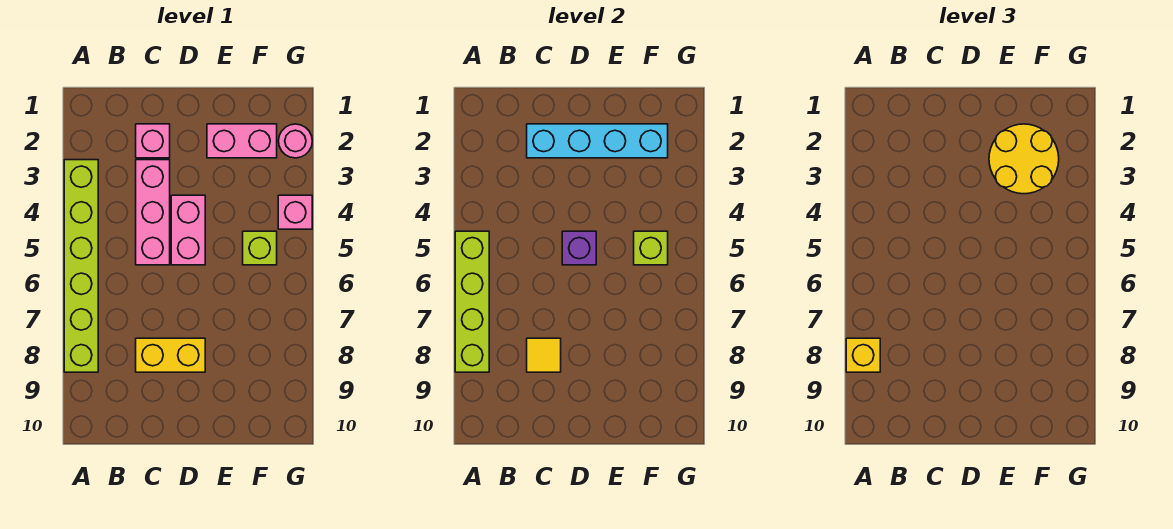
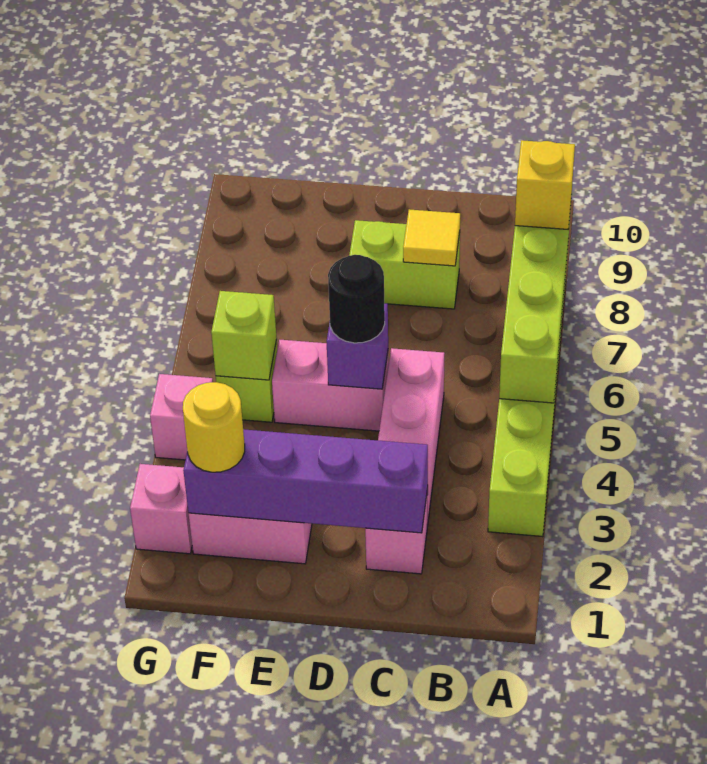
cyan 1x4 brick [527,124,668,158] -> purple 1x4 brick [183,429,428,533]
yellow 1x2 brick [136,338,205,372] -> lime 1x2 brick [349,220,460,309]
pink 1x2 brick [171,195,205,265] -> pink 1x2 brick turned to [272,340,389,431]
none -> black 1x1 round brick [328,255,385,343]
yellow 2x2 round brick [989,124,1059,194] -> yellow 1x1 round brick [183,382,245,472]
pink 1x1 round brick [279,124,312,158] -> pink 1x1 brick [130,464,192,554]

